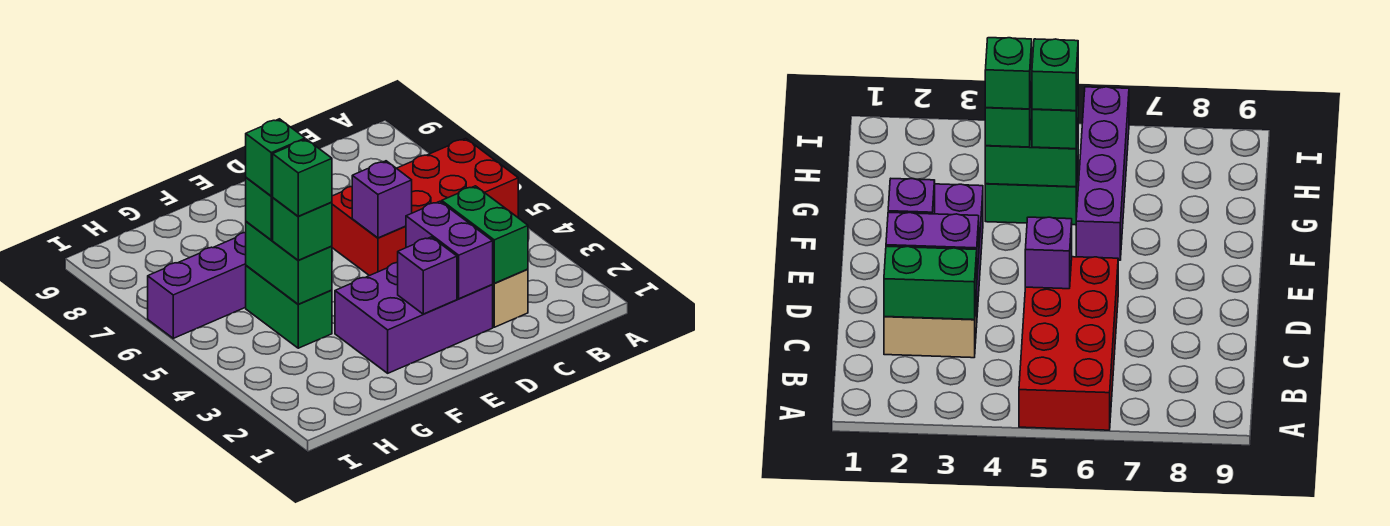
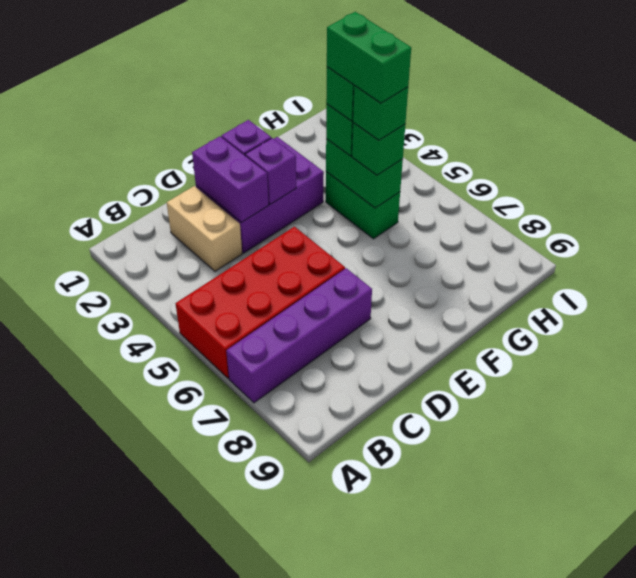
green 1x2 brick [442,186,528,283] -> green 1x2 brick moved to [327,12,411,103]
purple 1x1 brick [352,161,412,238] -> purple 1x1 brick moved to [245,138,296,204]
purple 1x4 brick [148,232,246,338] -> purple 1x4 brick moved to [226,268,372,403]

